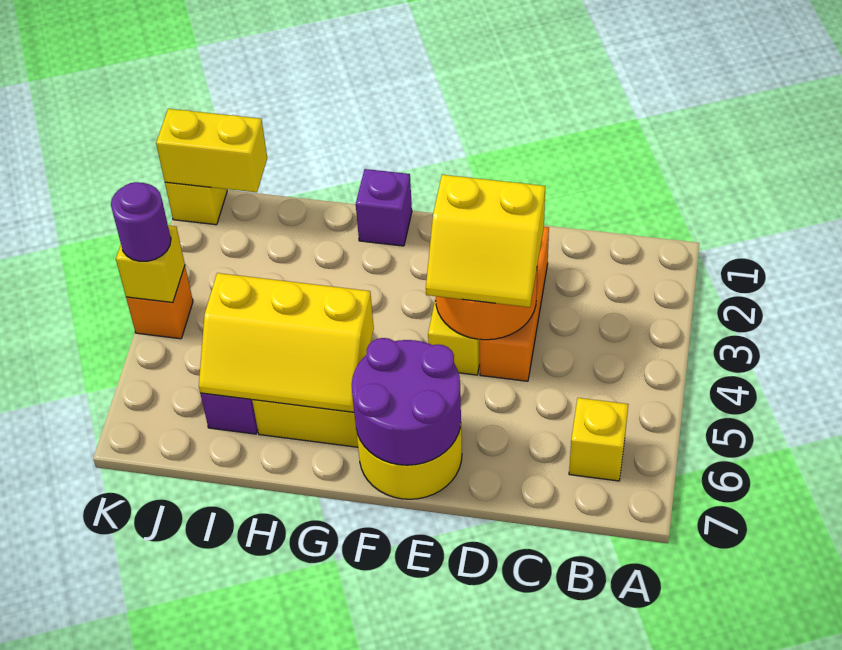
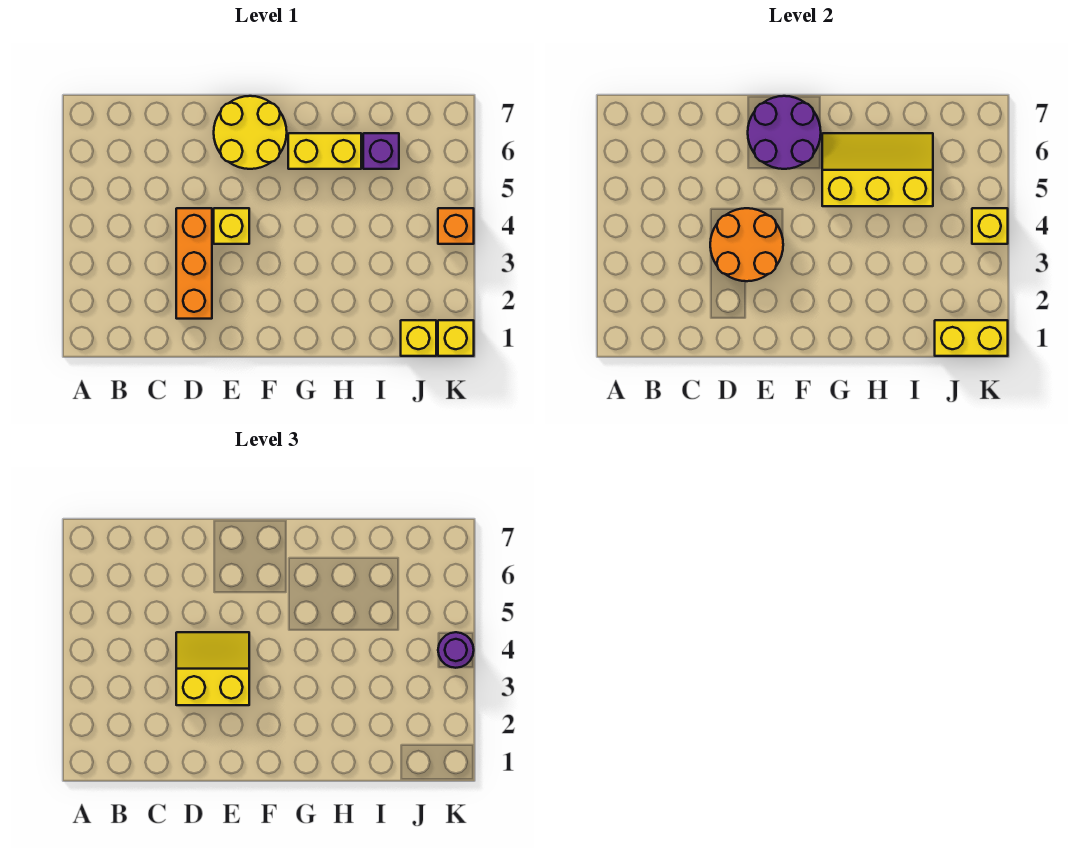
yellow 1x1 brick [569,398,629,481] -> yellow 1x1 brick moved to [401,320,436,356]
purple 1x1 brick [356,169,412,246] -> none

